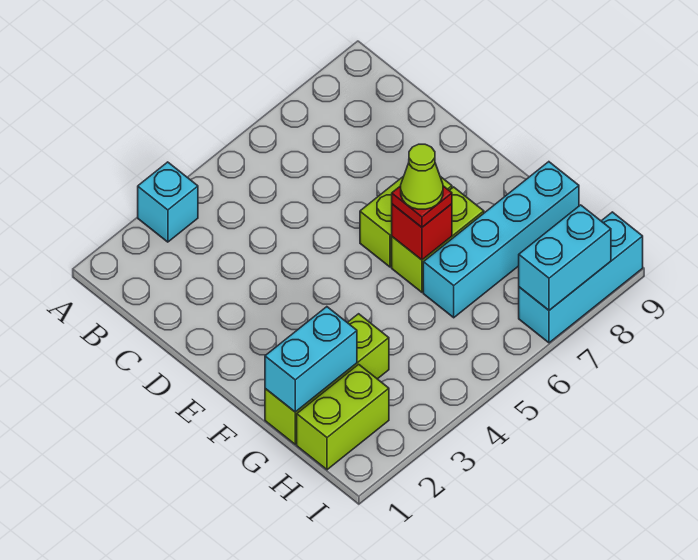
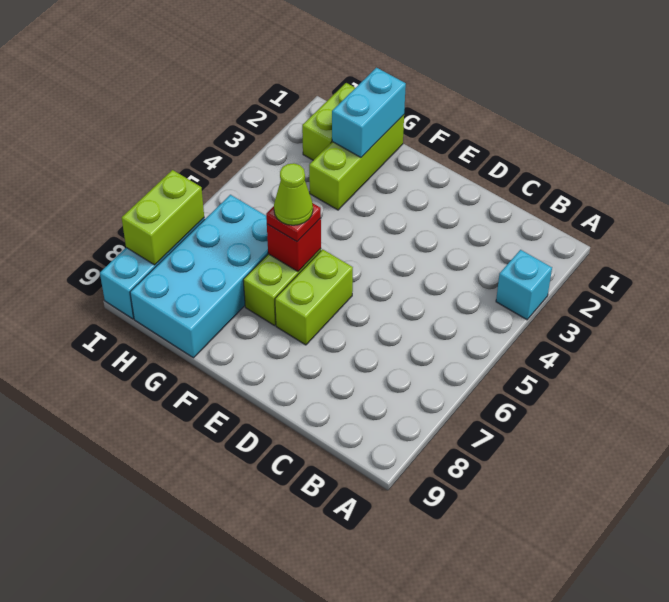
cyan 1x4 brick [423,162,579,318] -> cyan 2x4 brick [130,195,268,358]
cyan 1x2 brick [519,205,611,310] -> lime 1x2 brick [122,170,204,265]

